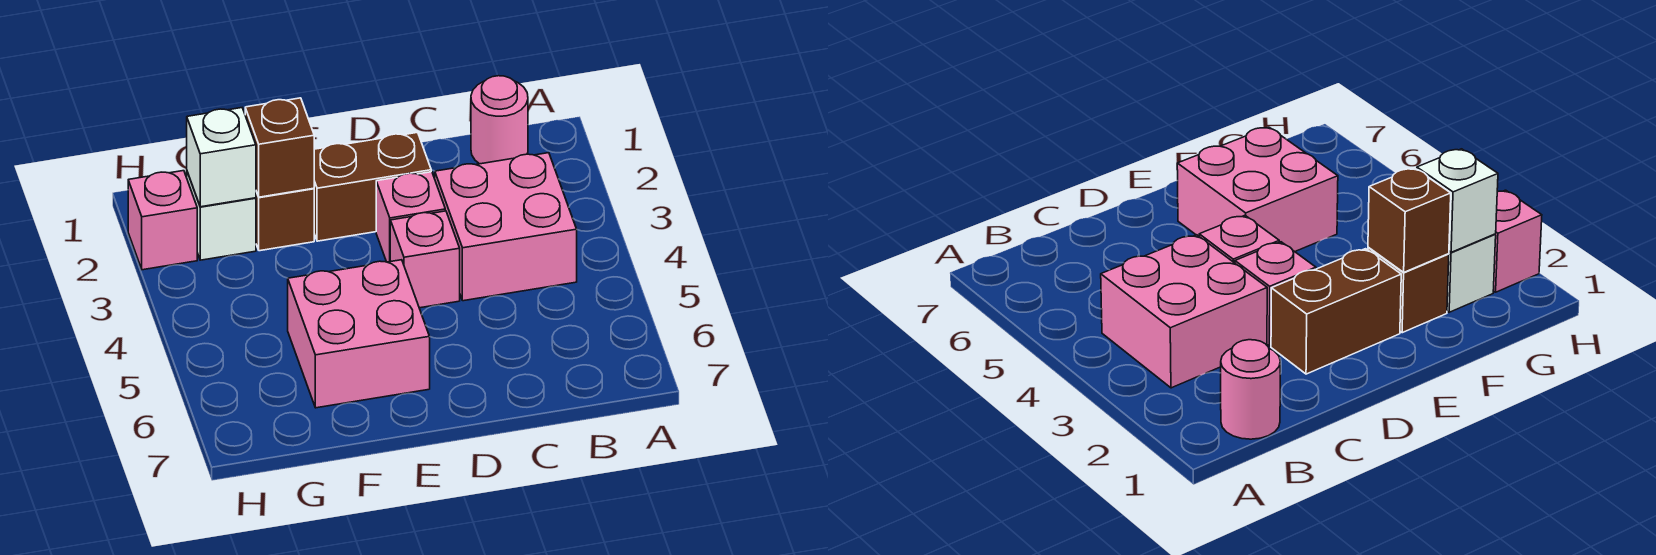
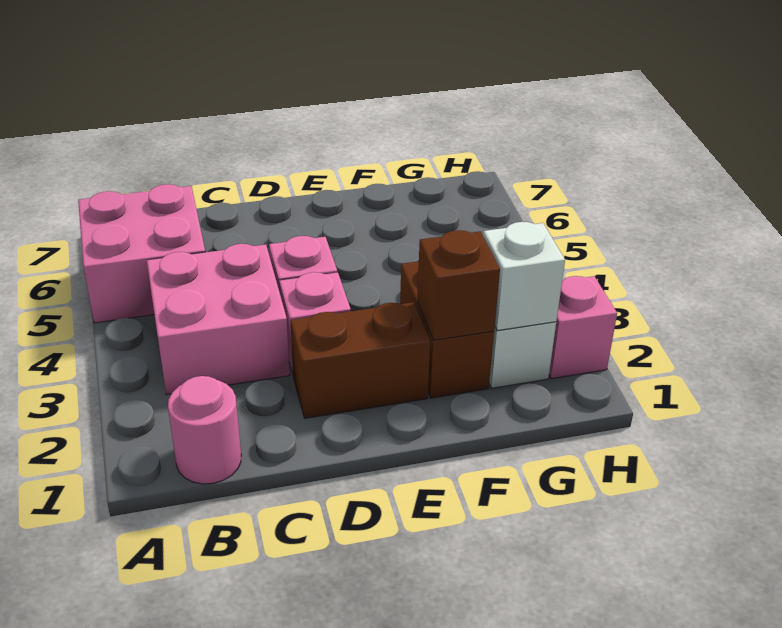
pink 2x2 brick [288,260,430,408] -> pink 2x2 brick moved to [78,184,205,323]
brown 1x1 brick [256,188,314,251] -> brown 1x2 brick [400,261,494,398]

